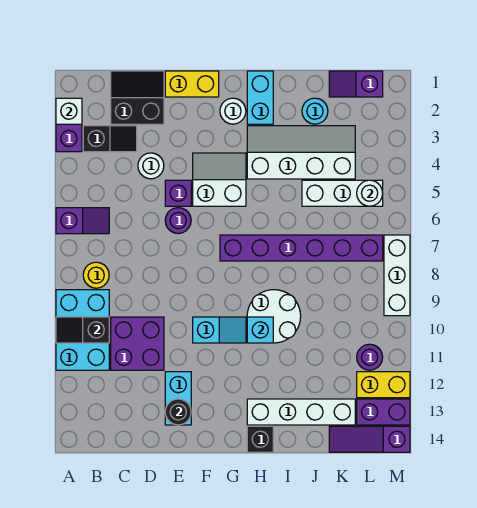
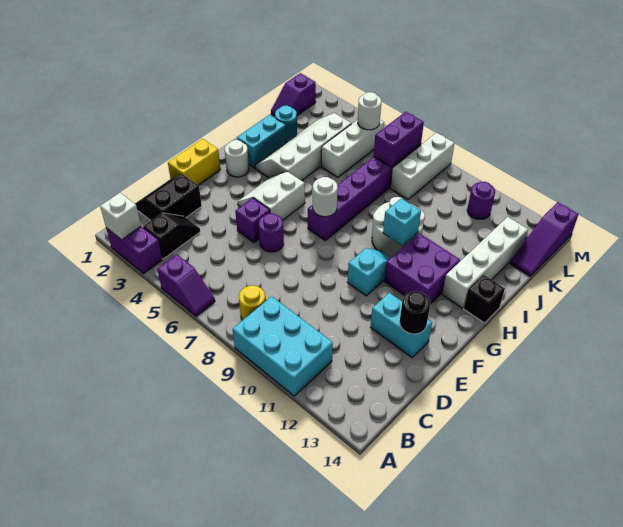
purple 1x2 slope [56,208,109,234] -> purple 1x2 slope turned to [157,254,215,316]
black 1x2 slope [56,317,109,343] -> none
purple 2x2 brick [111,317,164,370] -> purple 2x2 brick moved to [384,233,460,304]
white 1x1 round brick [138,153,164,179] -> white 1x1 round brick moved to [313,177,338,217]
cyan 1x2 brick [247,71,273,124] -> cyan 1x2 brick turned to [237,115,286,168]
yellow 1x2 brick [357,372,410,398] -> none
purple 1x2 brick [357,399,410,425] -> purple 1x2 brick moved to [374,112,424,167]
white 1x3 brick [384,235,410,316] -> white 1x3 brick turned to [390,133,454,200]

